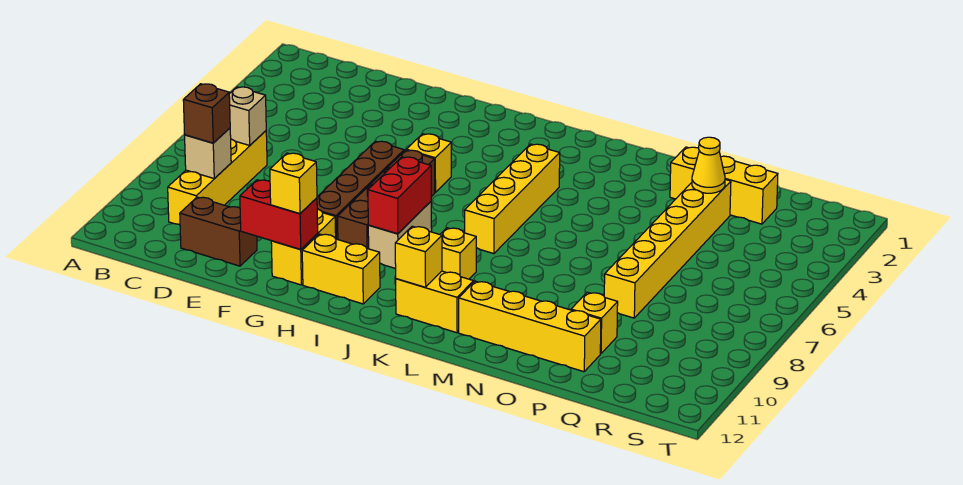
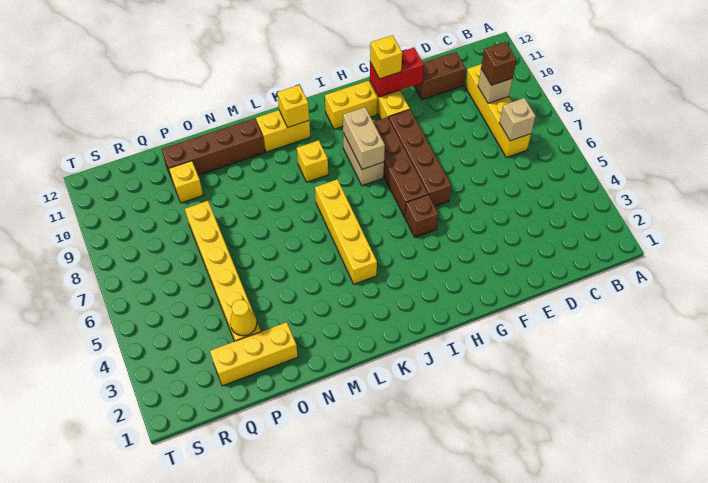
yellow 1x1 brick [406,134,451,192] -> brown 1x1 brick [405,195,439,237]
red 1x2 brick [368,157,431,234] -> tan 1x2 brick [343,107,385,169]
yellow 1x4 brick [459,281,601,372] -> brown 1x4 brick [162,118,265,182]

